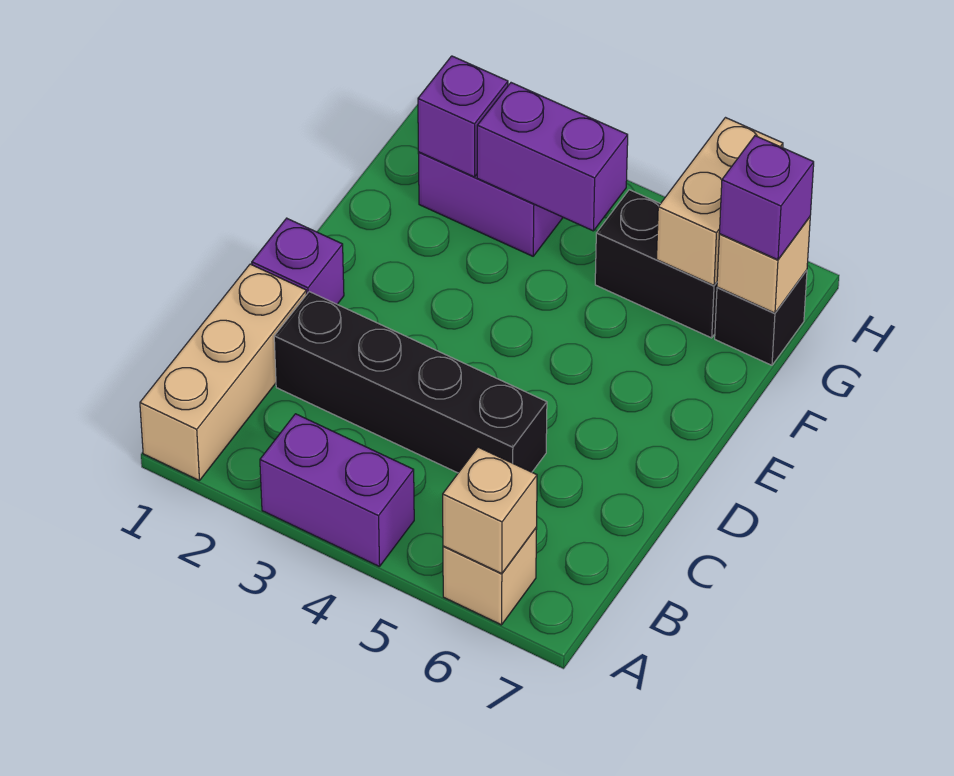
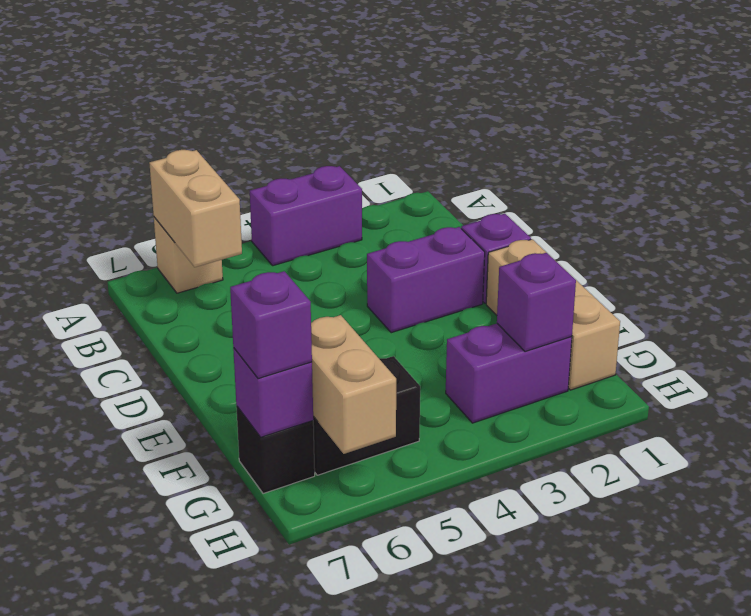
tan 1x3 brick [140,264,306,481] -> tan 1x3 brick moved to [486,239,620,390]
tan 1x1 brick [443,447,537,574] -> tan 1x2 brick [149,150,242,267]
black 1x4 brick [274,292,547,473] -> none
purple 1x2 brick [477,83,628,231] -> purple 1x2 brick moved to [367,227,485,333]
tan 1x1 brick [717,217,810,313] -> purple 1x1 brick [233,348,313,437]

